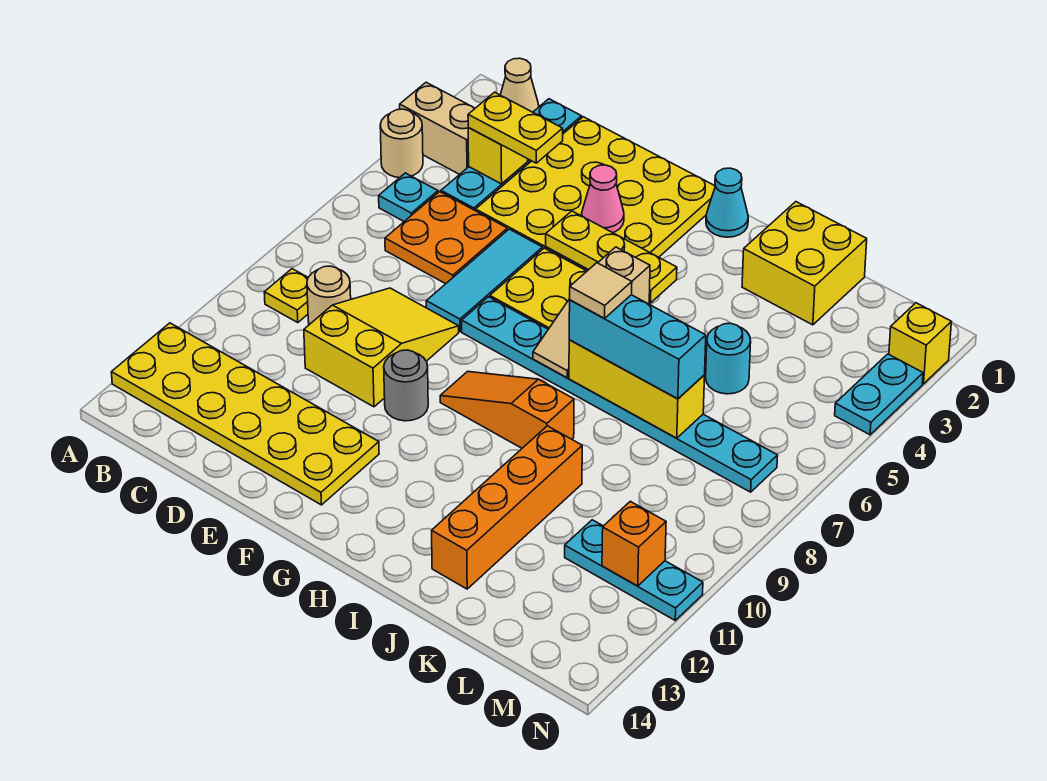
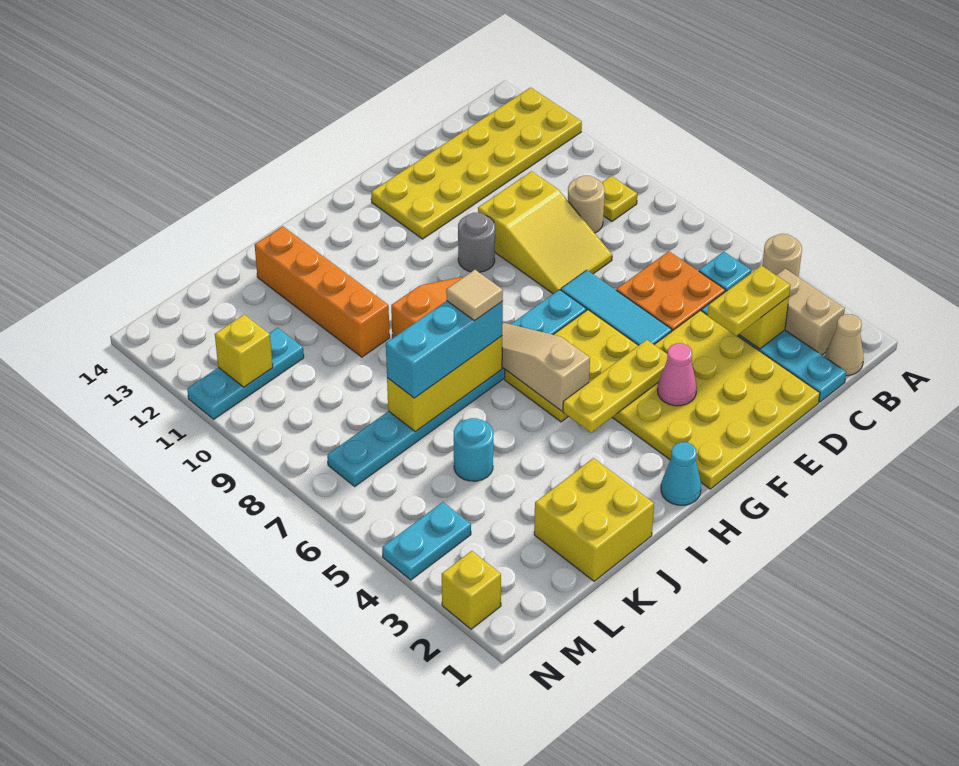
tan 1x2 brick [400,82,475,174] -> tan 1x2 brick turned to [776,269,845,355]
orange 1x1 brick [602,501,666,586] -> yellow 1x1 brick [215,314,273,387]
cyan 1x2 plate [835,354,923,435] -> cyan 1x2 plate turned to [382,502,471,580]

